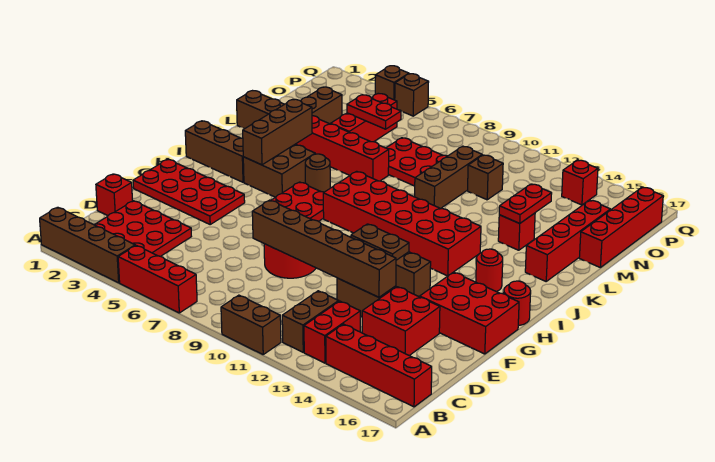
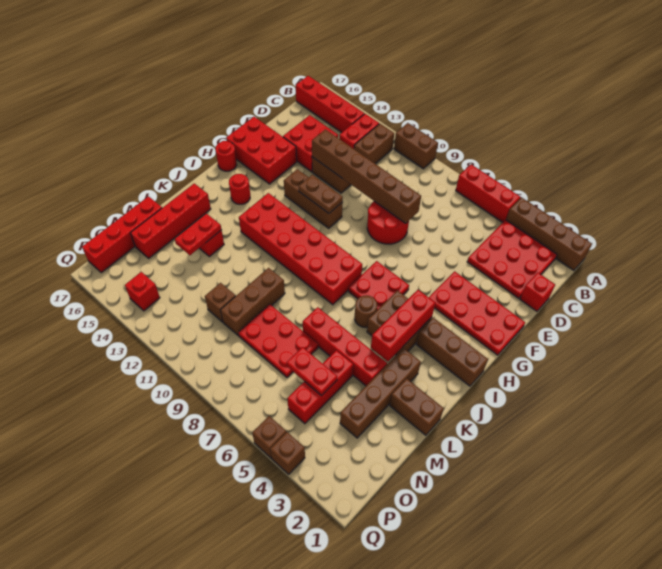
brown 1x3 brick [243,99,312,165] -> red 1x3 brick [371,290,435,362]

